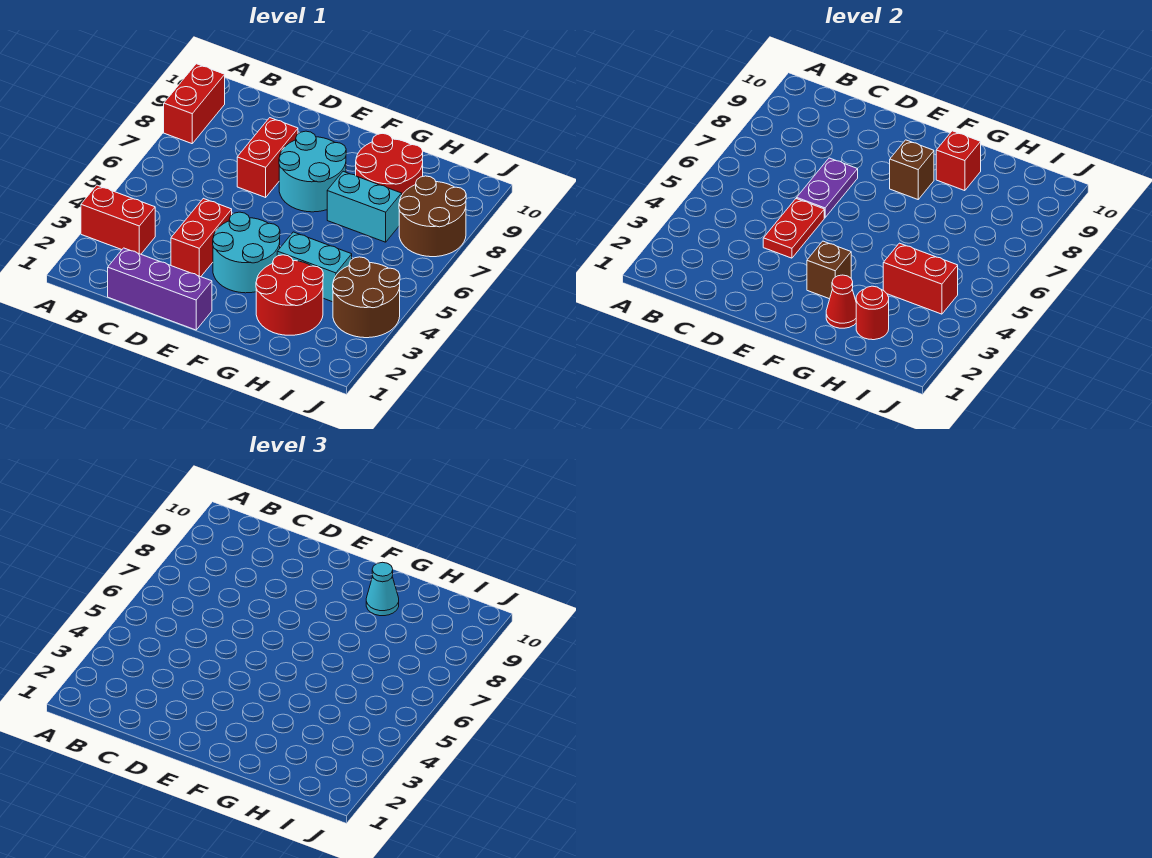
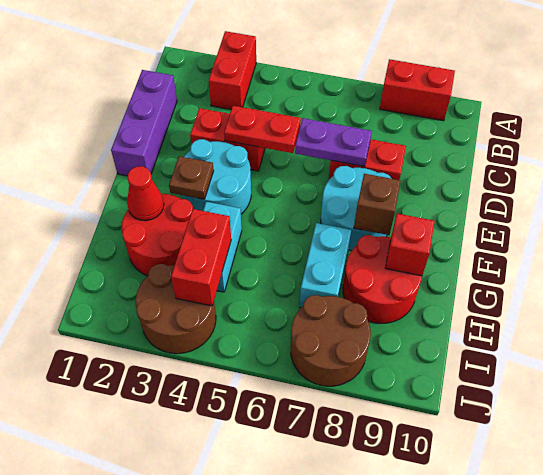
brown 1x1 brick [807,241,851,299] -> brown 1x1 plate [169,156,214,199]
cyan 1x1 cone [366,562,399,616] -> none
red 1x1 round brick [856,286,889,340] -> none

